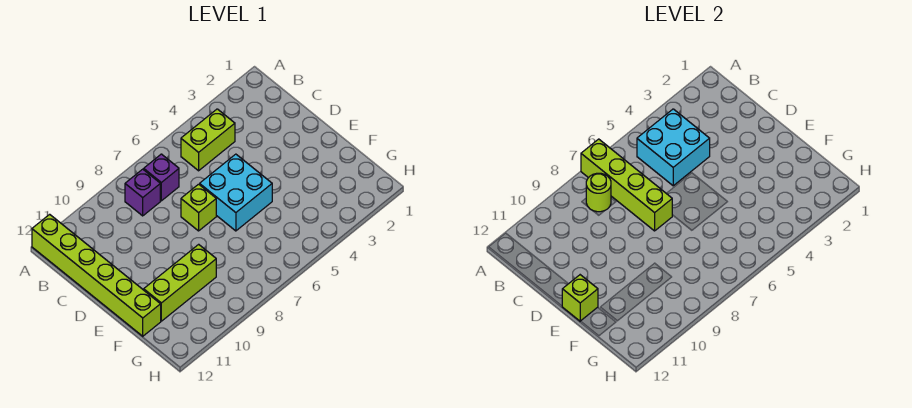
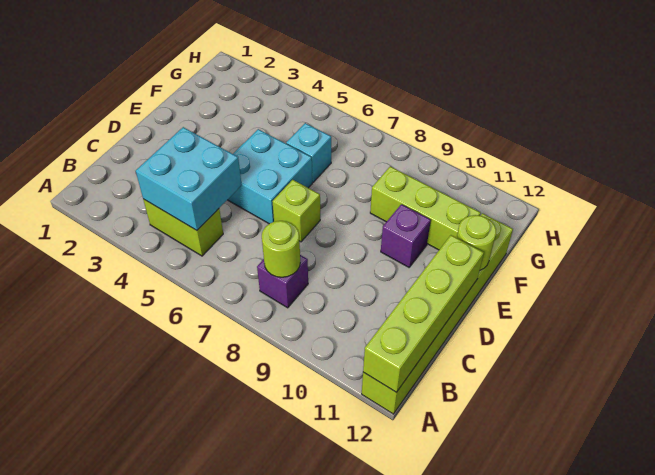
lime 1x4 brick [581,139,672,231] -> lime 1x4 brick moved to [363,235,484,392]
purple 1x1 brick [144,154,179,201] -> purple 1x1 brick moved to [381,204,431,267]
lime 1x1 brick [562,275,598,321] -> lime 1x1 round brick [457,215,496,270]
none -> cyan 1x1 brick [286,123,331,182]

